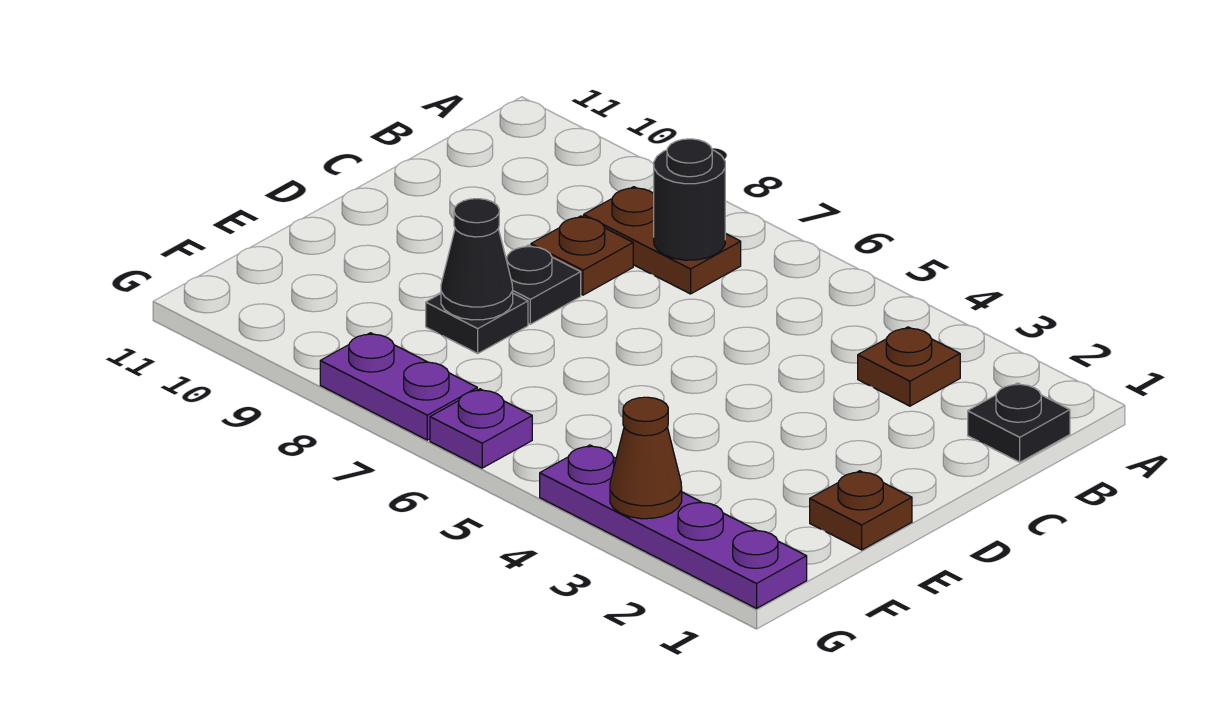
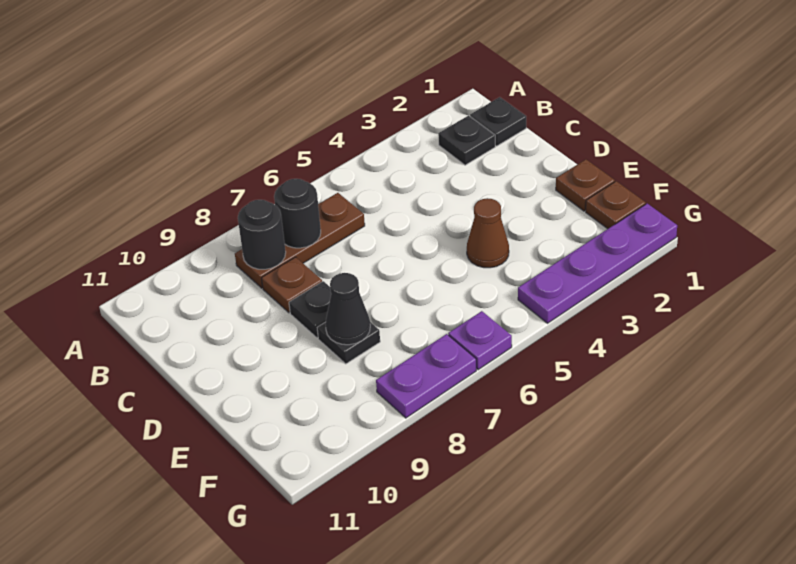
none -> black 1x1 plate [438,115,495,165]
brown 1x1 plate [858,327,960,406] -> brown 1x1 plate moved to [586,181,646,229]
brown 1x2 plate [584,187,741,294] -> brown 1x3 plate [235,193,365,288]
none -> black 1x1 round brick [238,200,286,269]
brown 1x1 cone [610,397,682,519] -> brown 1x1 cone moved to [467,198,509,268]

